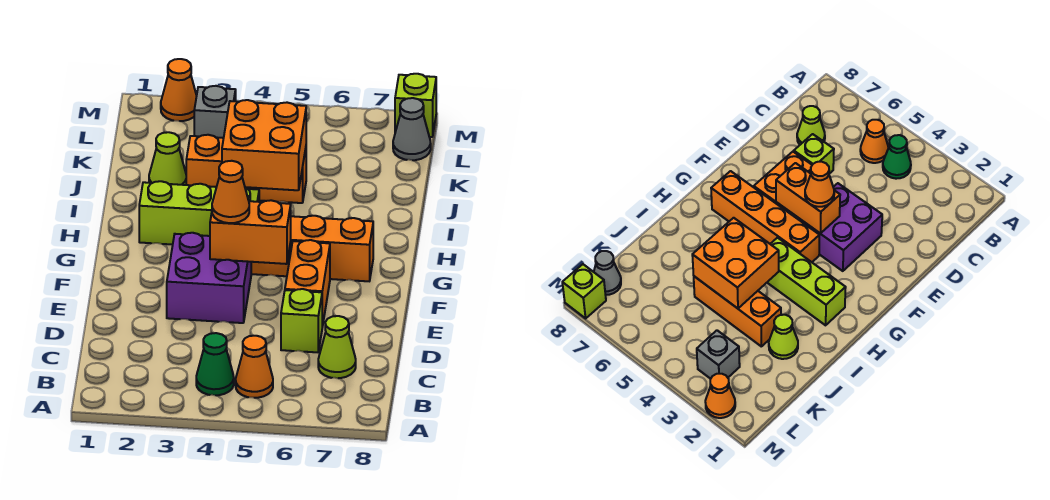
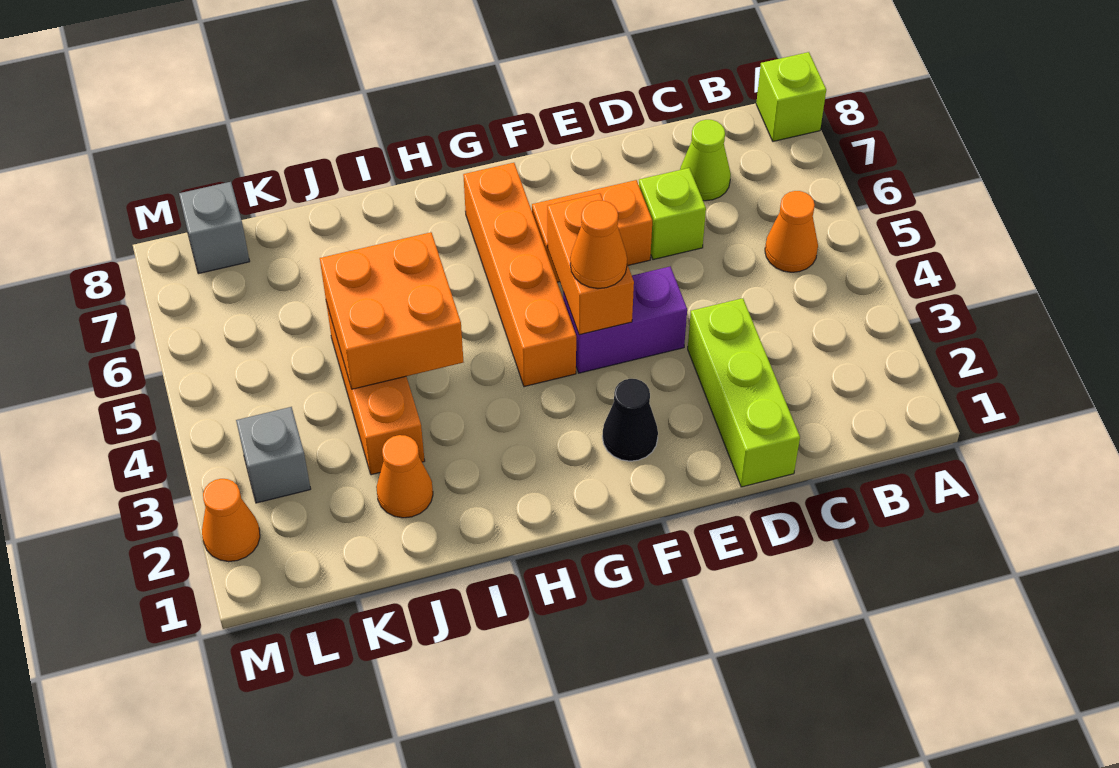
green 1x1 cone [196,333,234,395] -> none
purple 2x2 brick [167,233,251,323] -> purple 1x2 brick [563,267,687,373]
none -> black 1x1 cone [602,379,658,461]
lime 1x3 brick [139,181,259,245] -> lime 1x3 brick moved to [688,298,800,487]
lime 1x1 cone [149,132,186,185] -> orange 1x1 cone [376,435,433,518]
grey 1x1 cone [393,98,431,160] -> grey 1x1 brick [179,182,250,274]
lime 1x1 brick [395,74,436,137] -> lime 1x1 brick moved to [756,52,826,141]

